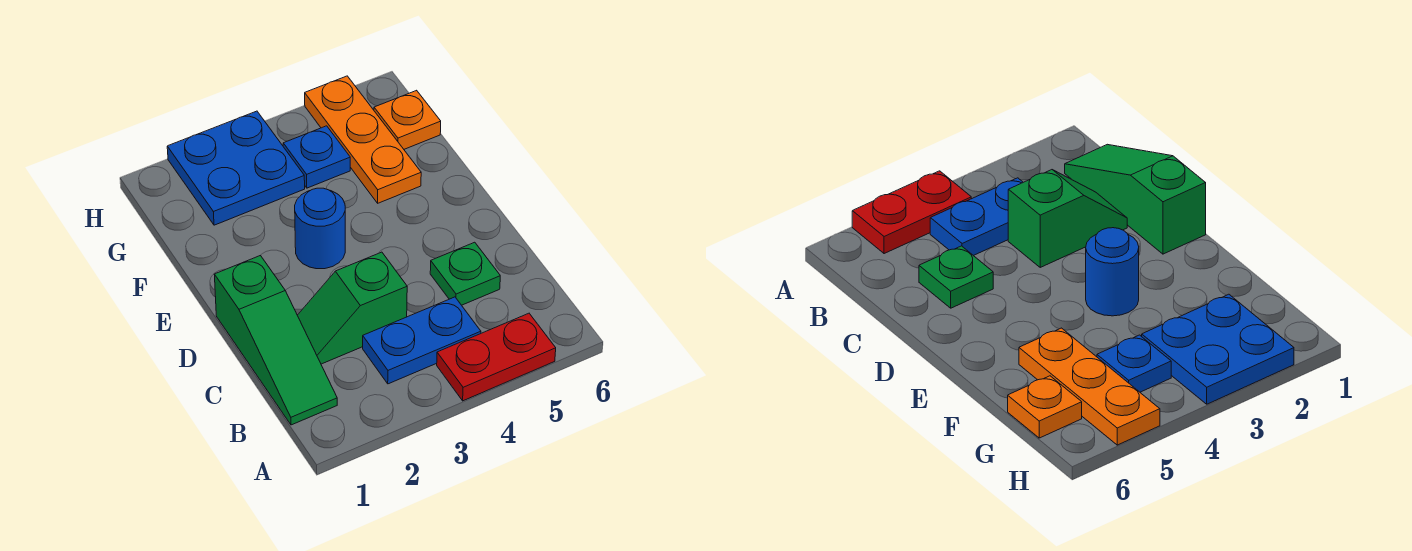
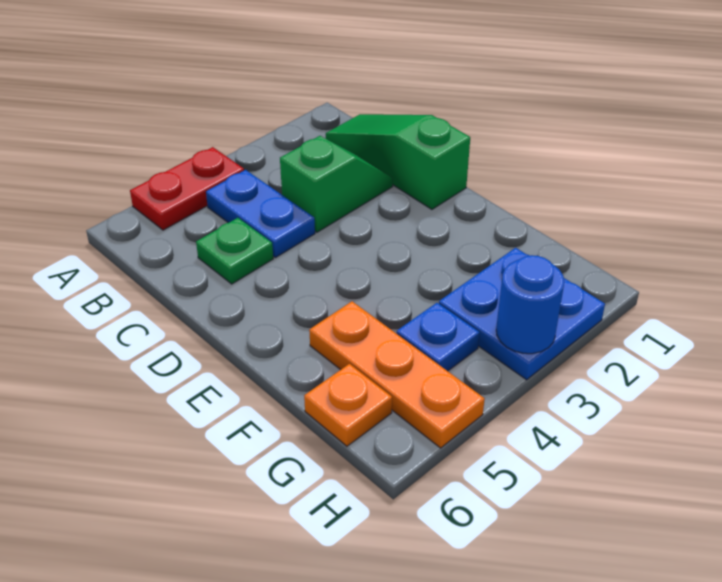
blue 1x2 plate [363,297,481,384] -> blue 1x2 plate turned to [206,170,315,258]
blue 1x1 round brick [295,188,345,269] -> blue 1x1 round brick moved to [496,255,564,354]

